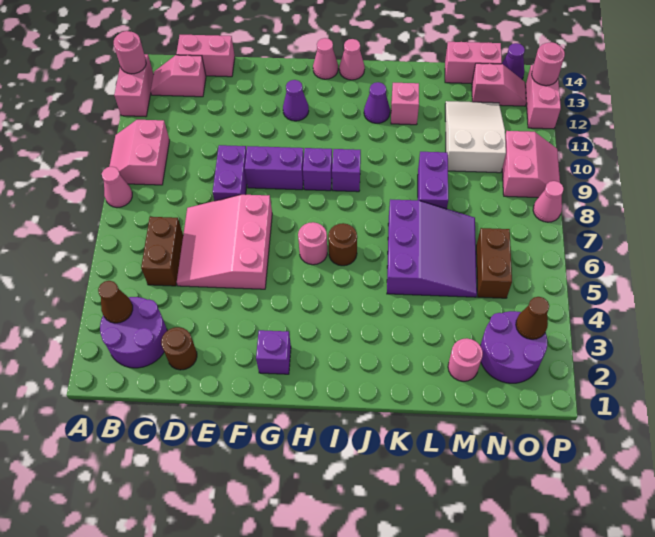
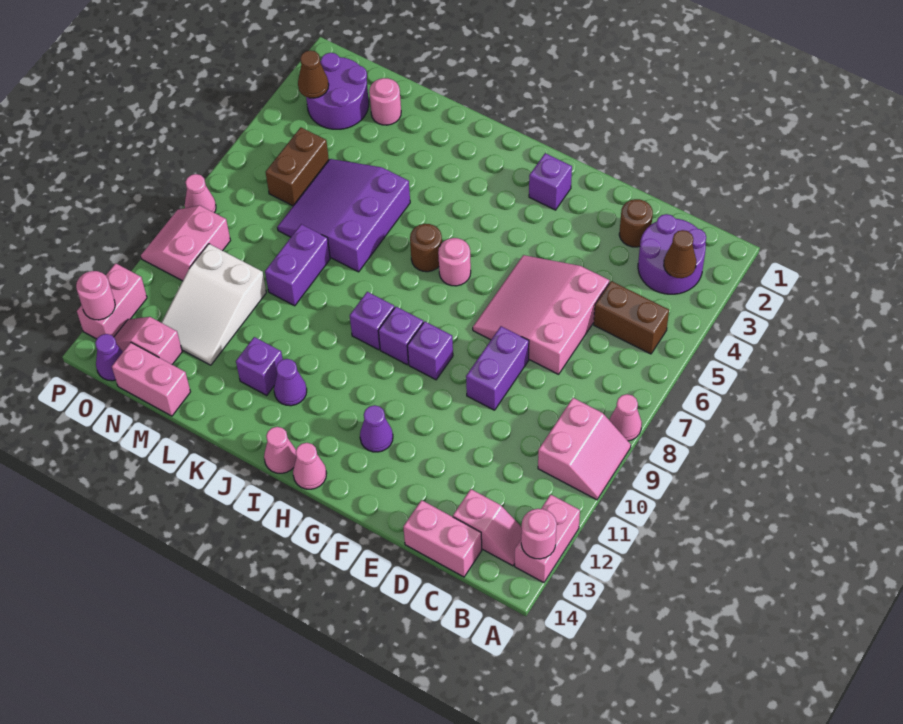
brown 1x2 brick [141,217,183,286] -> brown 1x2 brick turned to [594,281,669,354]
pink 3x3 slope [177,195,272,289] -> pink 3x3 slope turned to [473,255,610,374]
purple 1x2 brick [245,146,304,190] -> purple 1x1 brick [407,321,453,380]
pink 1x1 brick [391,83,419,125] -> purple 1x1 brick [236,337,283,395]

